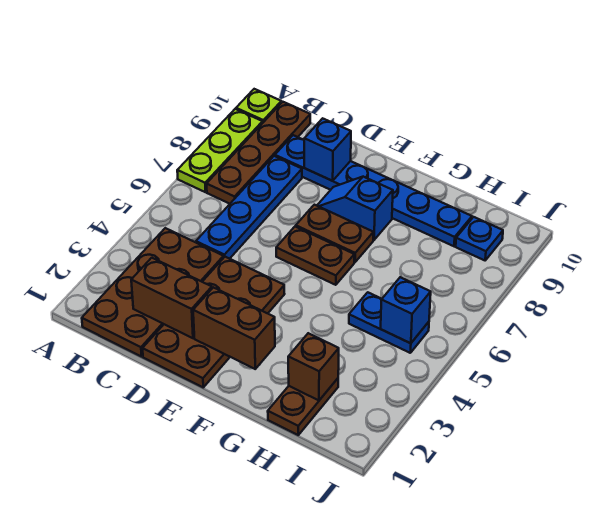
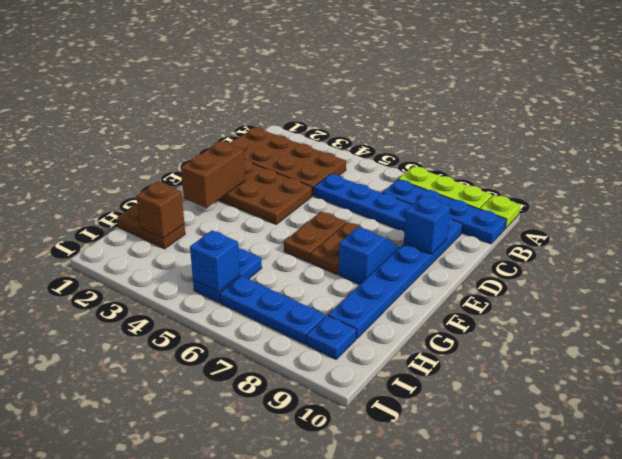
brown 1x4 plate [207,102,310,204] -> blue 1x4 plate [383,180,506,244]
brown 1x2 brick [131,258,212,338] -> none
none -> blue 1x3 plate [220,276,326,344]

